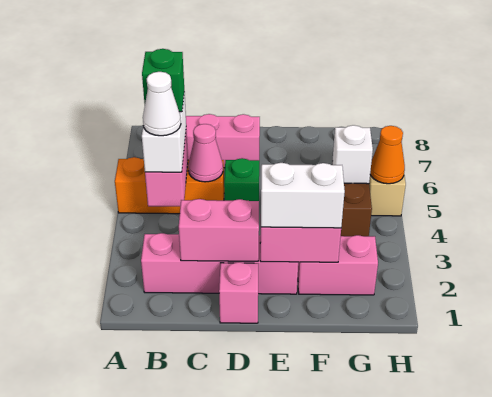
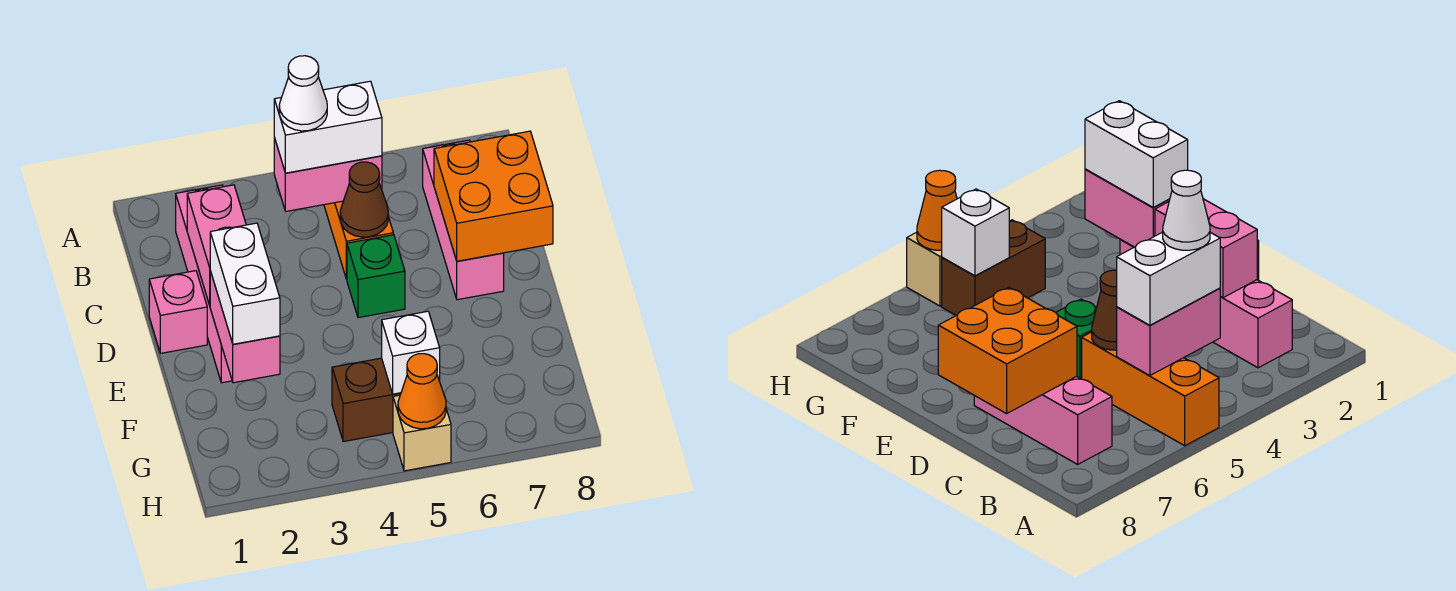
green 1x1 brick [142,49,184,112] -> none
pink 1x1 cone [188,124,223,182] -> brown 1x1 cone [340,162,388,237]
none -> orange 2x2 brick [434,131,553,261]
pink 1x2 brick [298,235,378,295] -> none

